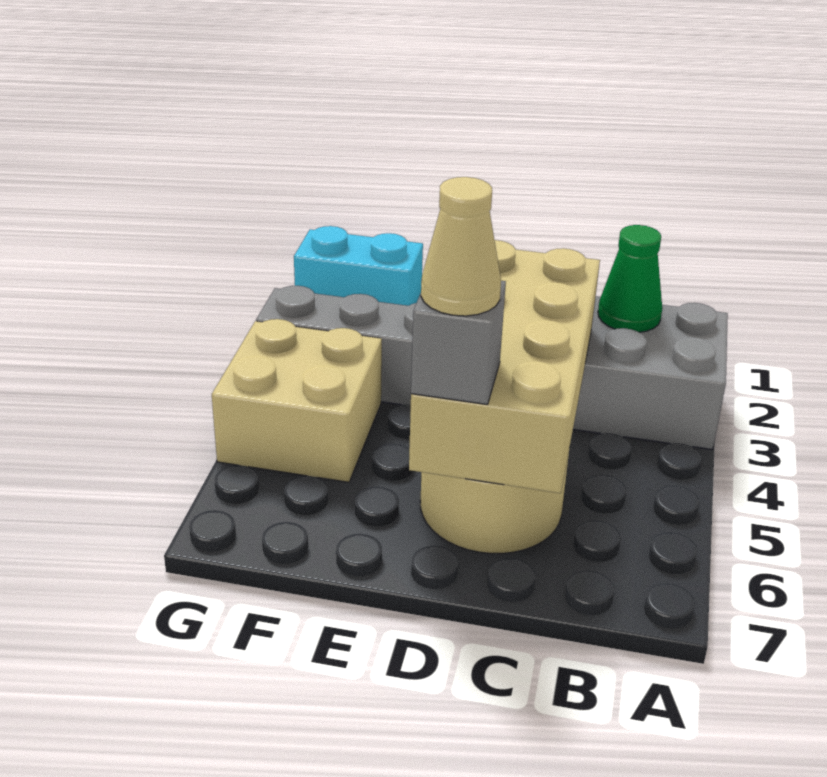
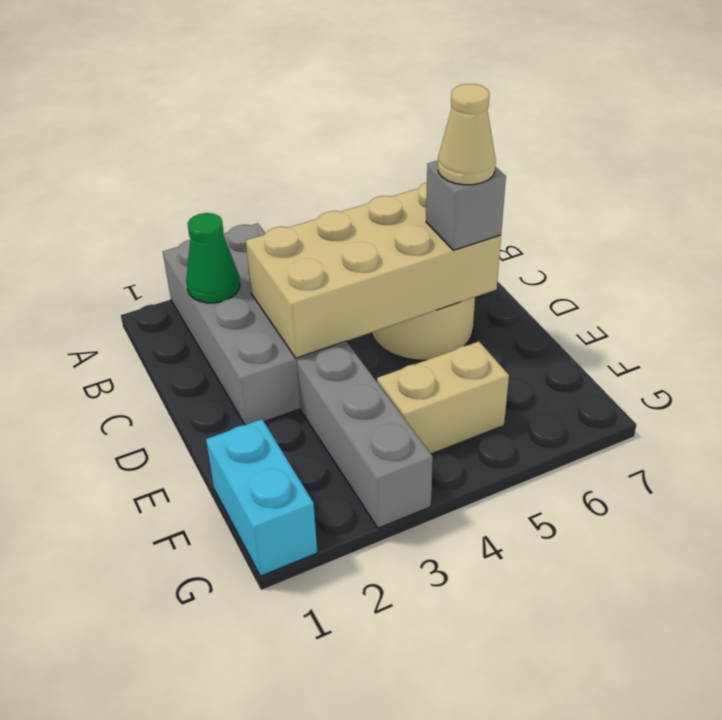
tan 2x2 brick [212,319,382,482] -> tan 1x2 brick [377,342,509,454]

